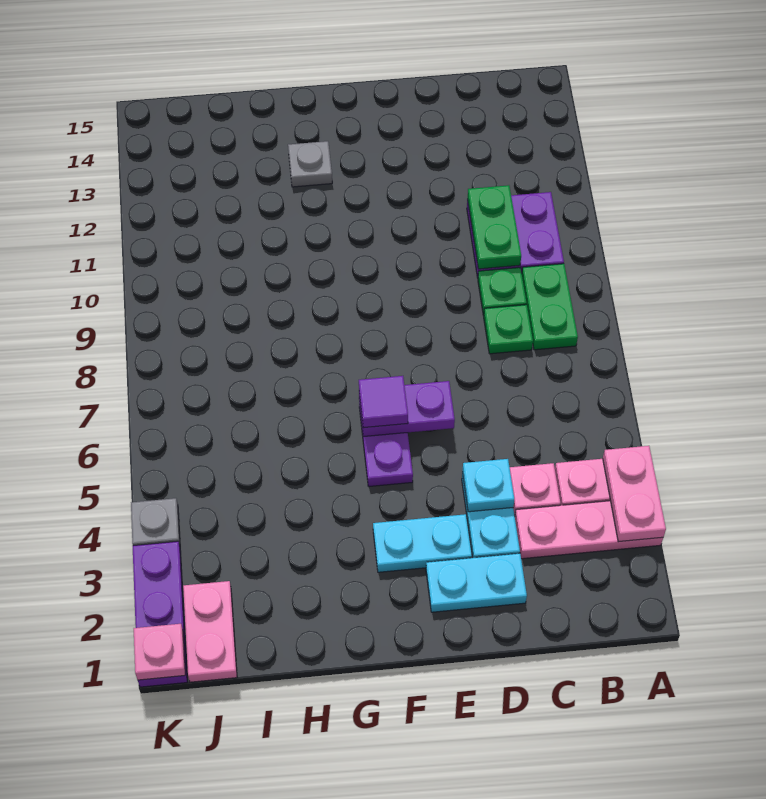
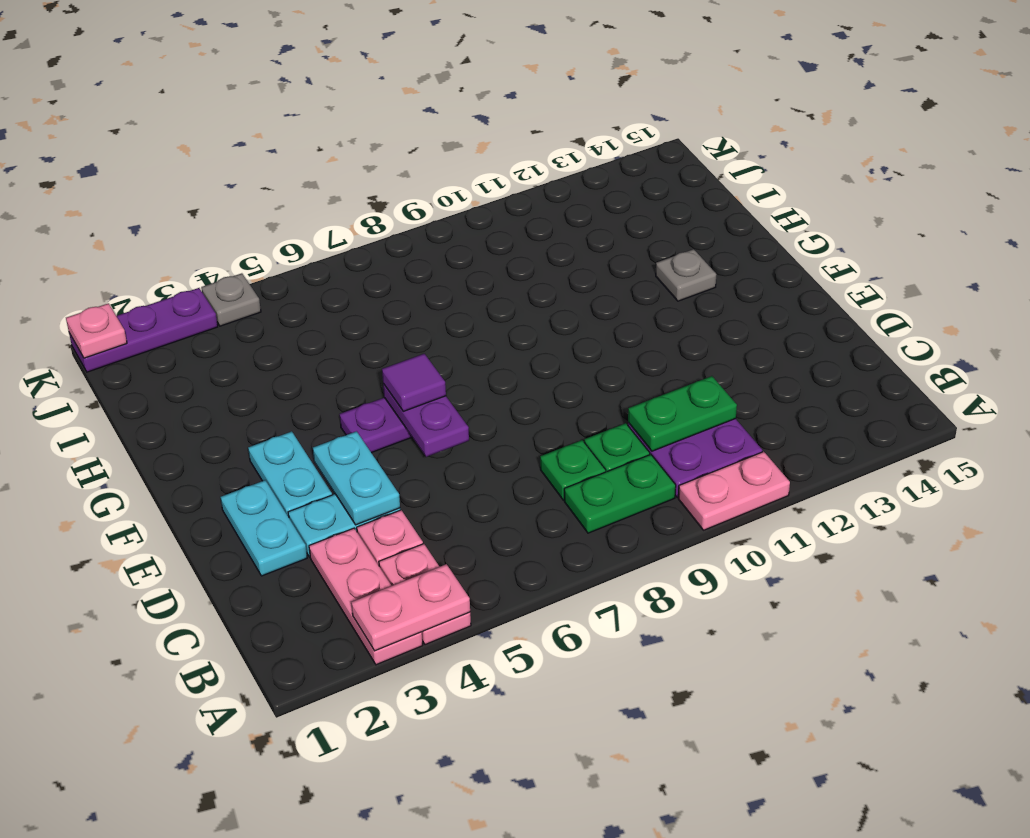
cyan 1x1 plate [462,459,514,512] -> cyan 1x2 plate [313,431,400,525]
pink 1x2 plate [183,581,237,682] -> pink 1x2 plate moved to [678,452,790,530]

